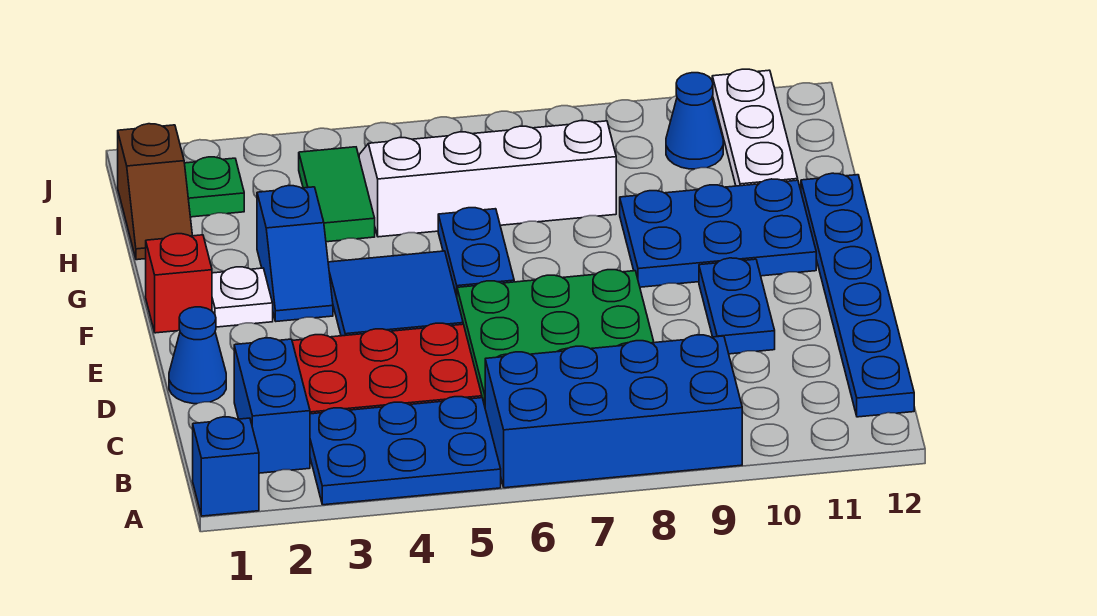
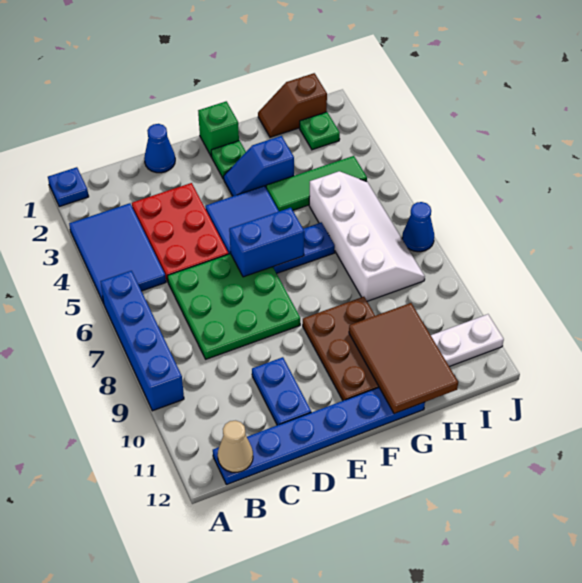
blue 1x1 brick [193,417,259,516] -> blue 1x1 plate [48,167,89,207]
blue 2x3 plate [310,397,501,505] -> blue 2x3 tile [69,203,166,304]
blue 2x4 brick [485,335,742,488] -> blue 1x4 brick [100,271,184,411]
blue 1x2 brick [234,338,310,473] -> blue 1x2 brick moved to [229,208,304,277]
none -> tan 1x1 cone [218,421,253,472]
blue 1x2 plate [699,258,775,354] -> blue 1x2 plate turned to [252,357,311,425]
red 1x1 brick [146,234,212,333] -> green 1x1 brick [198,101,239,157]
white 1x1 plate [212,267,273,327] -> green 1x1 plate [211,141,246,179]
blue 2x3 plate [620,179,816,287] -> brown 2x3 plate [303,297,379,401]
none -> brown 2x3 tile [349,303,458,414]
green 1x2 tile [299,147,375,242] -> green 1x3 tile [266,156,367,211]
blue 1x1 cone [666,73,723,169] -> blue 1x1 cone moved to [402,202,434,252]

